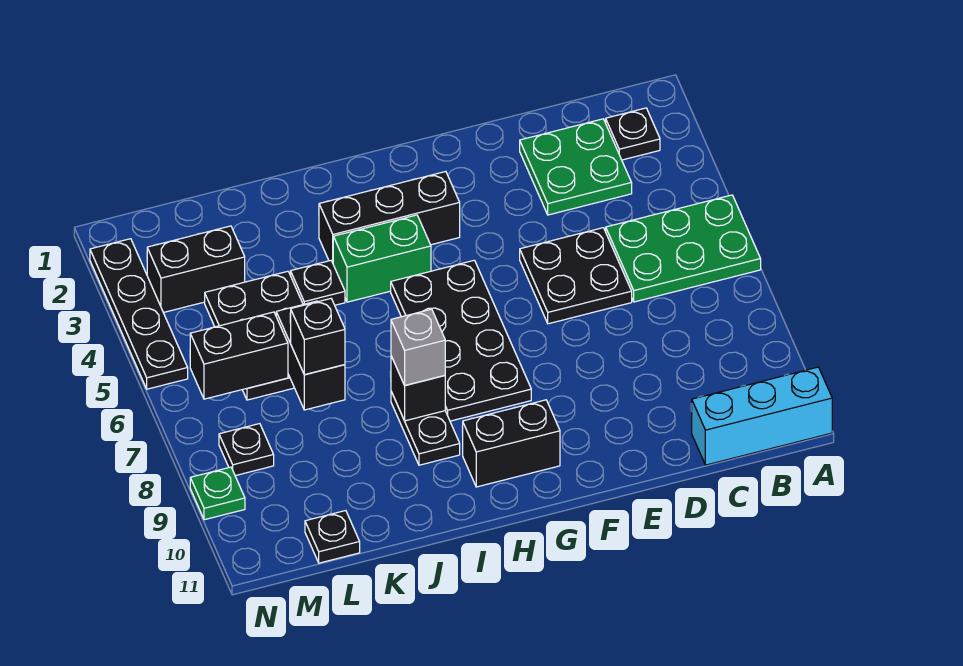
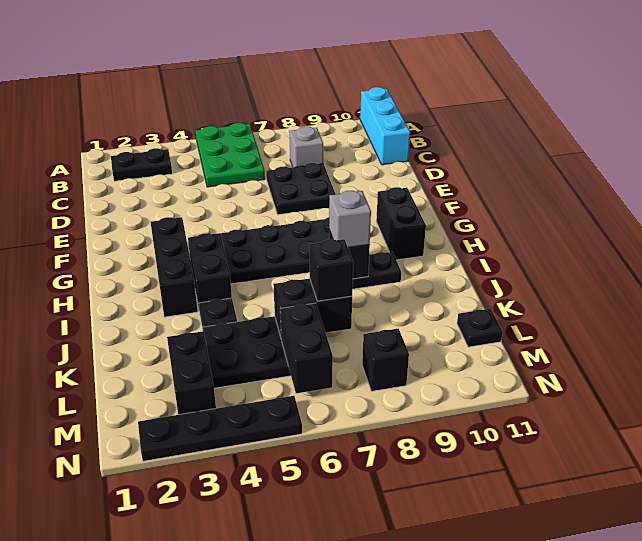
black 1x1 plate [606,108,660,160] -> black 1x2 plate [111,148,172,181]
green 2x2 plate [520,119,632,215] -> none
none -> grey 1x1 brick [289,126,323,167]
black 2x2 plate [520,228,632,324] -> black 2x2 plate moved to [266,163,335,215]
green 1x2 brick [333,215,431,302] -> black 1x2 brick [188,233,232,307]
black 1x1 plate [219,424,274,476] -> black 1x1 brick [362,328,409,391]
green 1x1 plate [190,467,245,520] -> none

